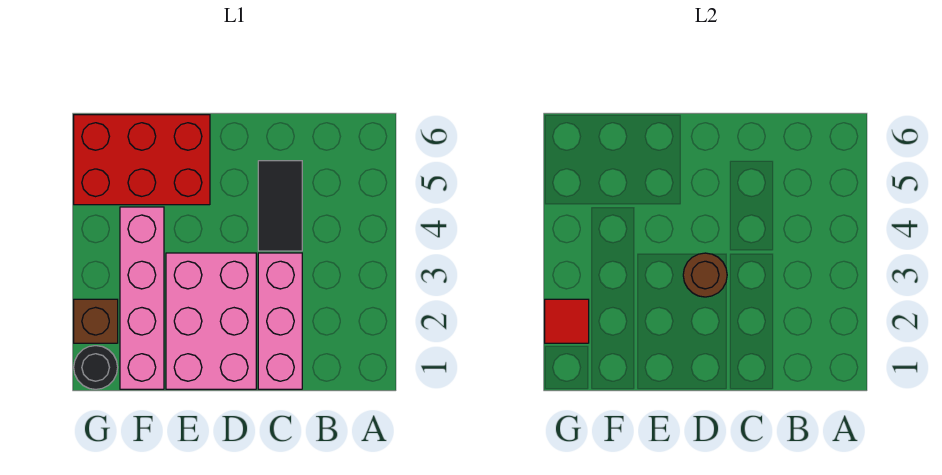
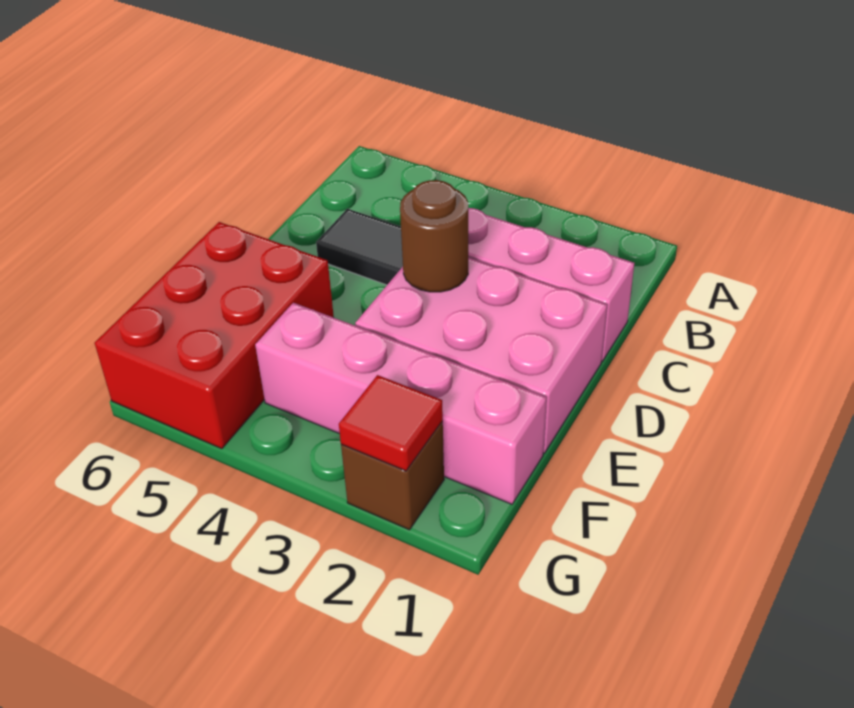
black 1x1 round brick [74,346,118,389] -> none

